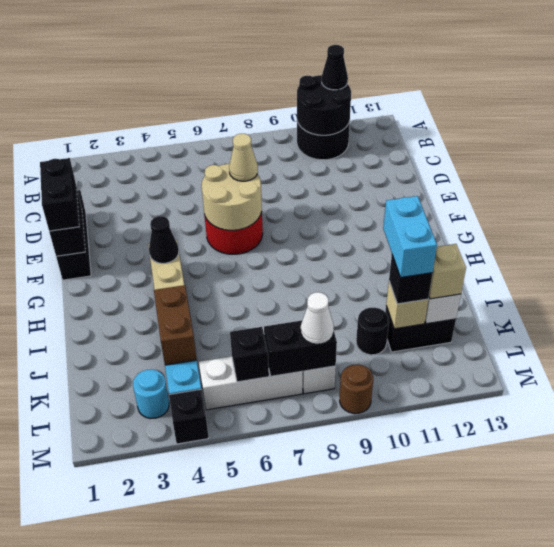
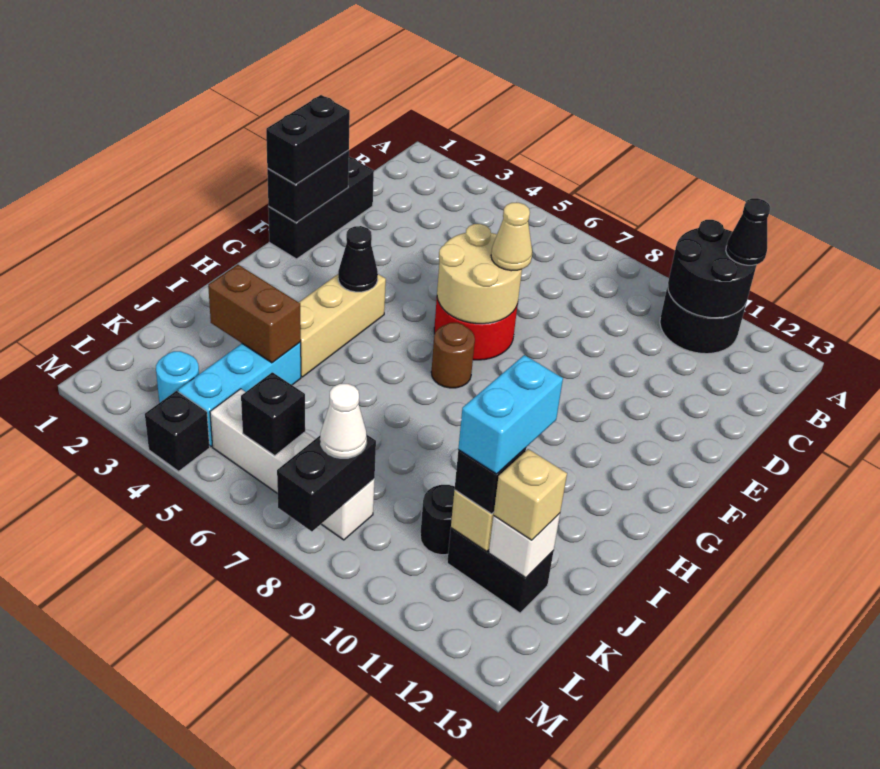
brown 1x2 brick [154,285,197,365] -> brown 1x2 brick turned to [208,265,301,363]
black 1x2 brick [264,321,337,376] -> black 1x2 brick turned to [277,435,376,531]
brown 1x1 round brick [340,365,373,414] -> brown 1x1 round brick moved to [431,323,475,388]

